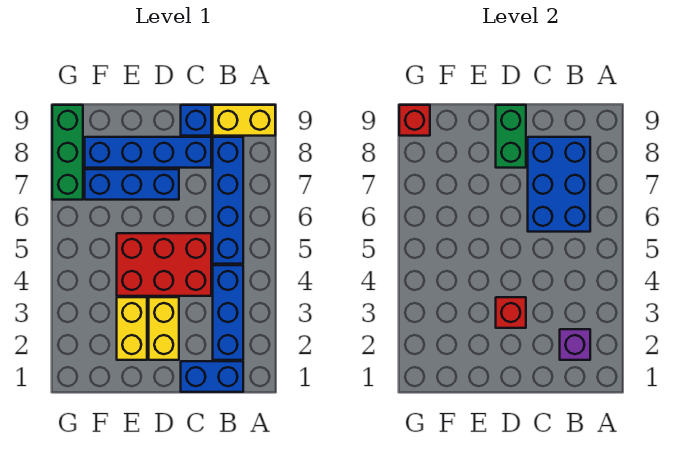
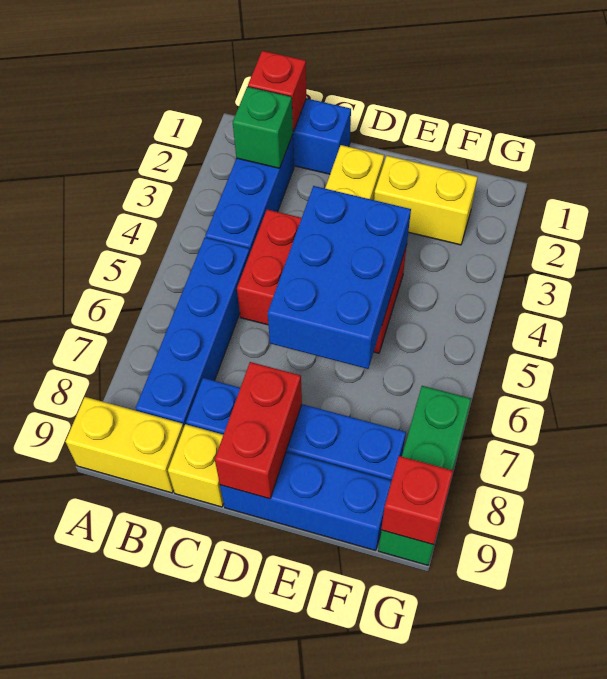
purple 1x1 brick [560,329,590,360] -> green 1x1 brick [233,87,293,168]
blue 2x3 brick [528,137,590,232] -> blue 2x3 brick moved to [268,186,411,369]
blue 1x1 brick [181,105,211,136] -> yellow 1x1 brick [168,424,224,507]
red 1x1 brick [496,297,526,328] -> red 1x1 brick moved to [248,51,306,132]
blue 1x3 brick [85,169,179,200] -> blue 1x3 brick moved to [220,452,392,550]
green 1x2 brick [496,105,526,168] -> red 1x2 brick [215,362,302,499]
yellow 1x2 brick [117,297,147,360] -> yellow 1x2 brick turned to [374,156,478,245]

